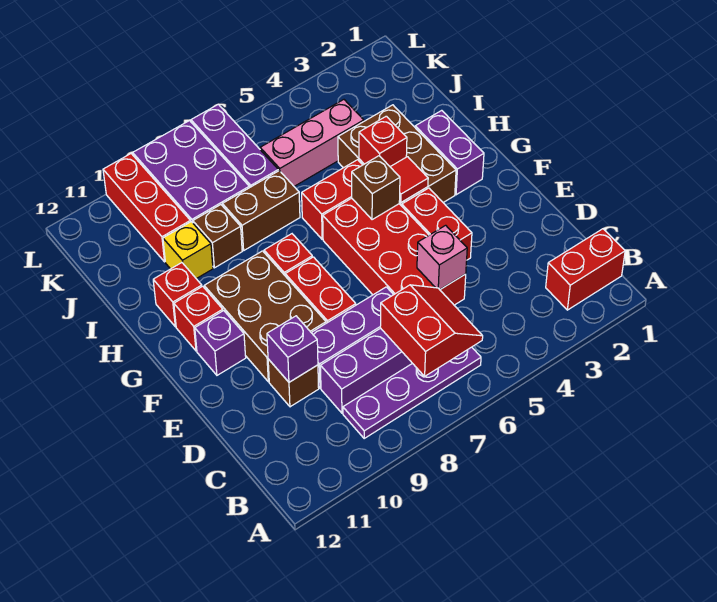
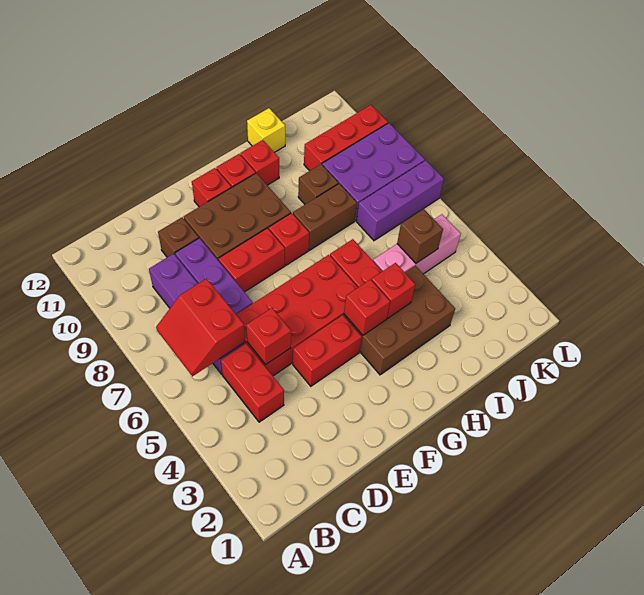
red 1x2 brick [546,229,625,310] -> red 1x2 brick moved to [221,343,284,422]
purple 1x4 plate [343,347,481,438] -> none
red 2x2 slope [380,285,483,376] -> red 2x2 slope turned to [156,279,245,376]
pink 1x1 brick [417,225,467,290] -> red 1x1 brick [246,308,291,364]
purple 1x1 brick [267,316,318,382] -> none
purple 1x1 brick [195,311,246,375] -> red 1x1 brick [192,168,231,207]
purple 1x2 brick [415,110,484,195] -> none
red 1x1 tile [391,157,428,202] -> red 1x1 brick [344,280,390,335]
brown 1x1 brick [352,156,400,220] -> brown 1x1 brick moved to [397,209,443,263]
brown 1x2 brick [222,171,300,250] -> brown 1x2 brick turned to [293,184,357,250]
yellow 1x1 brick [163,222,213,279] -> yellow 1x1 brick moved to [247,108,285,152]
pink 1x3 brick [260,100,364,186] -> pink 1x3 brick turned to [373,214,461,274]

